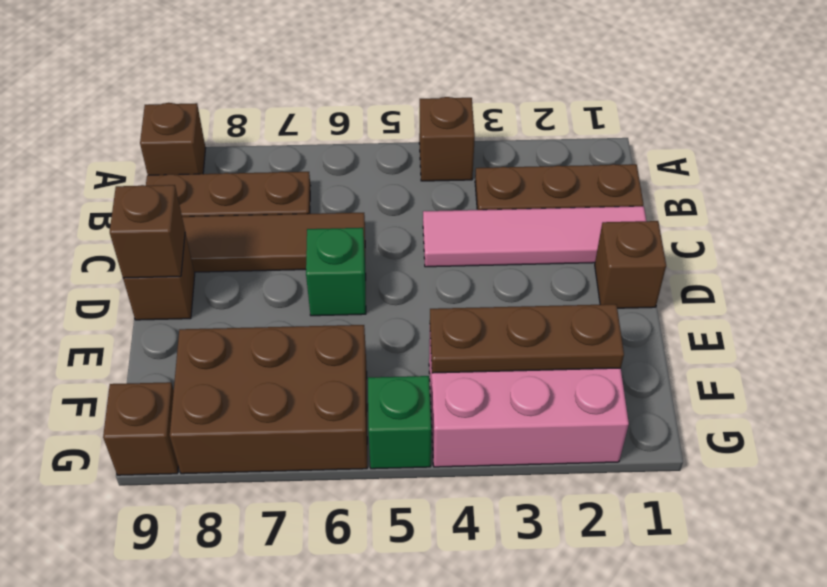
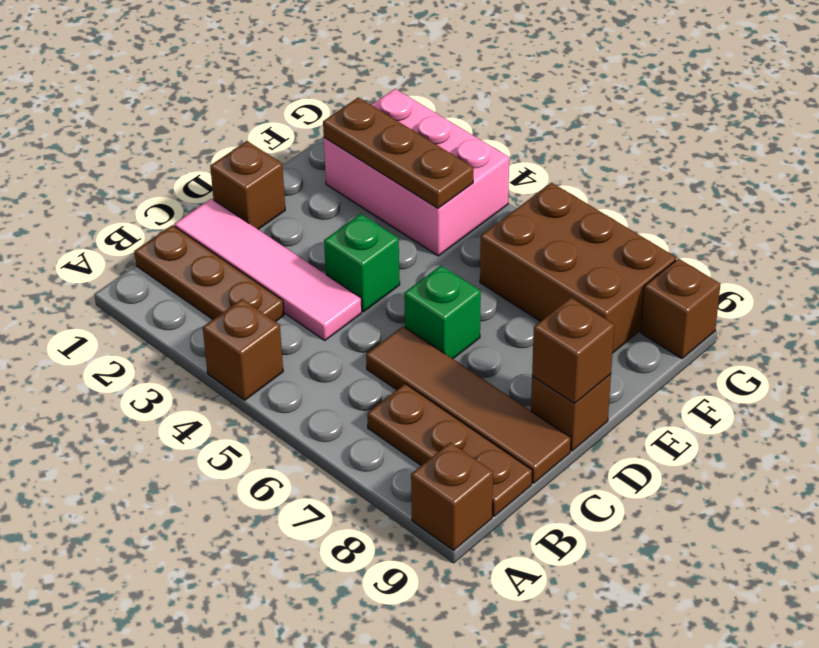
green 1x1 brick [368,376,431,469] -> green 1x1 brick moved to [324,214,400,312]

